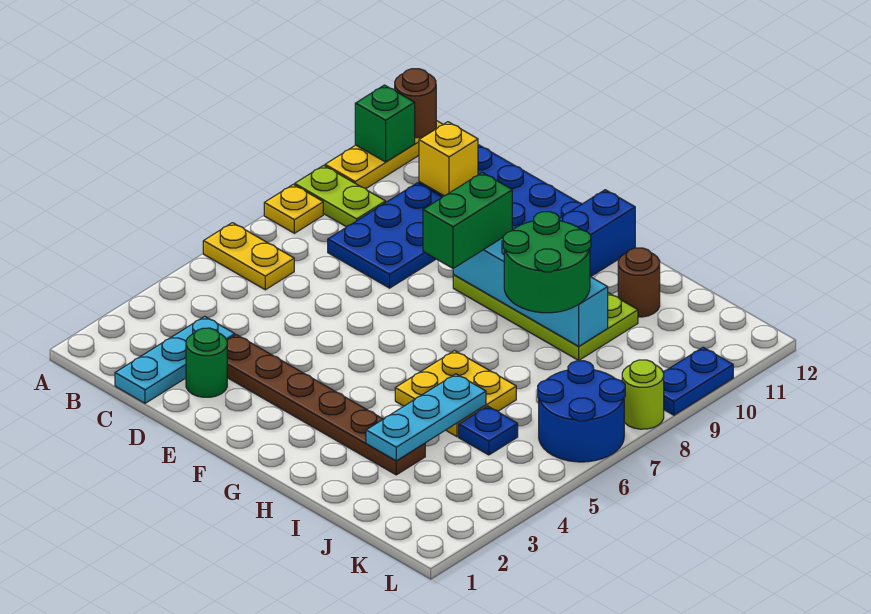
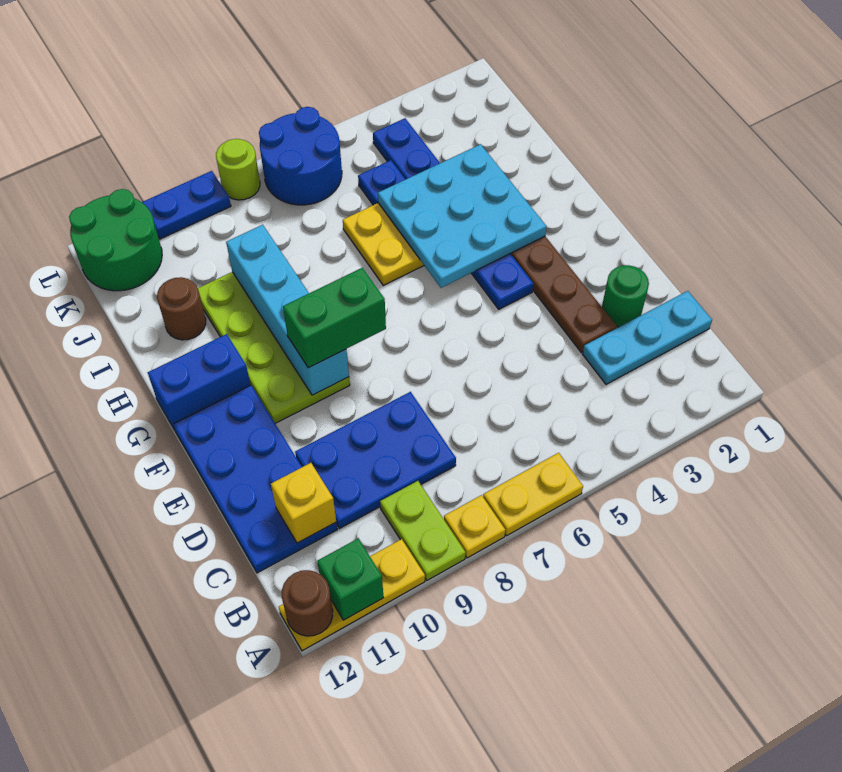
yellow 1x2 plate [203,223,294,290] -> yellow 1x2 plate turned to [483,453,583,536]
none -> blue 1x6 plate [373,118,533,309]
green 2x2 round brick [503,212,591,313] -> green 2x2 round brick moved to [69,189,162,291]
cyan 1x3 plate [366,374,486,461] -> cyan 3x3 plate [378,144,547,288]

